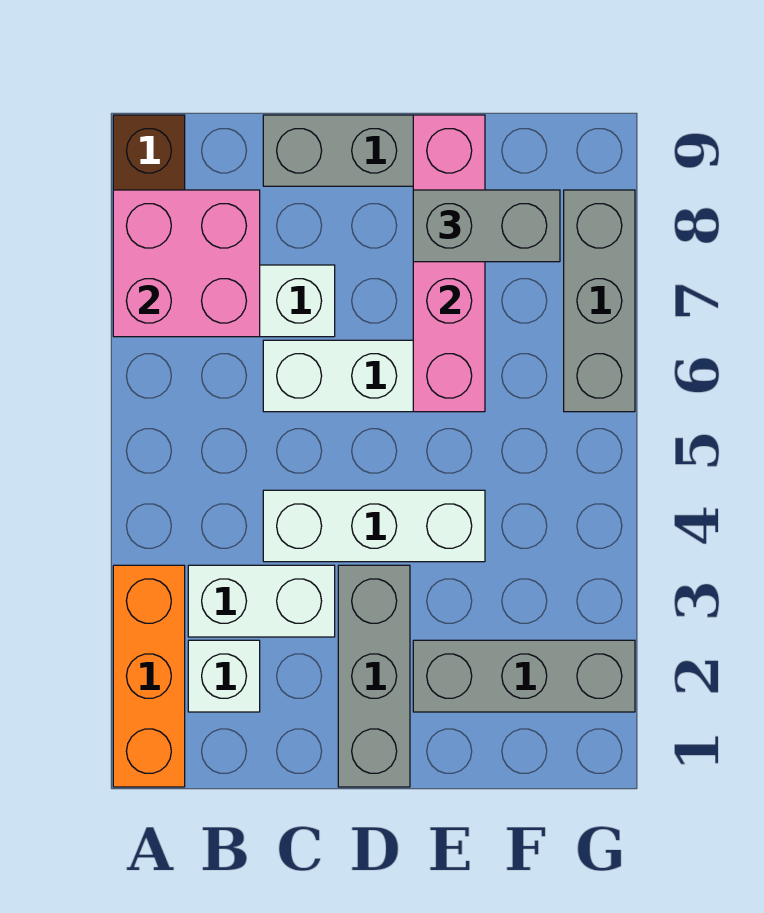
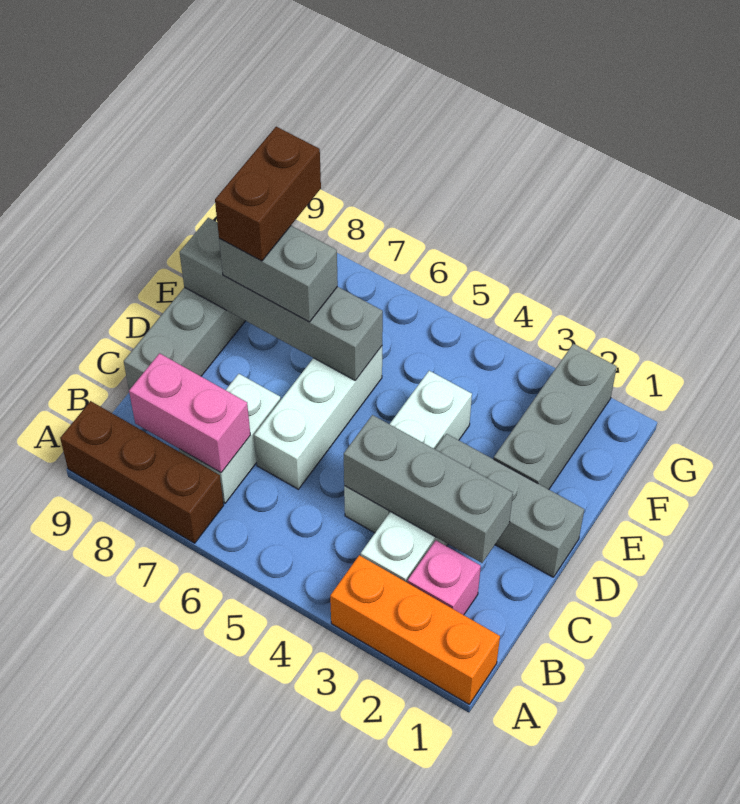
pink 2x2 brick [113,190,260,337] -> pink 1x2 brick [129,353,250,473]
white 1x1 brick [188,640,260,712] -> pink 1x1 brick [408,540,481,615]
pink 1x4 brick [413,115,485,412] -> grey 1x4 brick [180,218,383,380]
grey 1x2 brick [413,190,560,262] -> grey 1x2 brick turned to [219,226,338,322]
none -> brown 1x2 brick [215,127,321,261]
grey 1x3 brick [564,190,635,412] -> grey 1x3 brick moved to [344,415,513,563]

